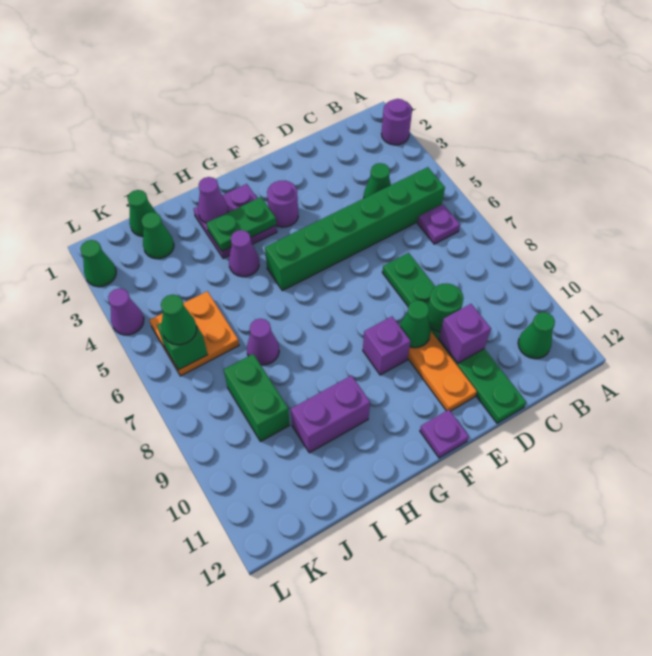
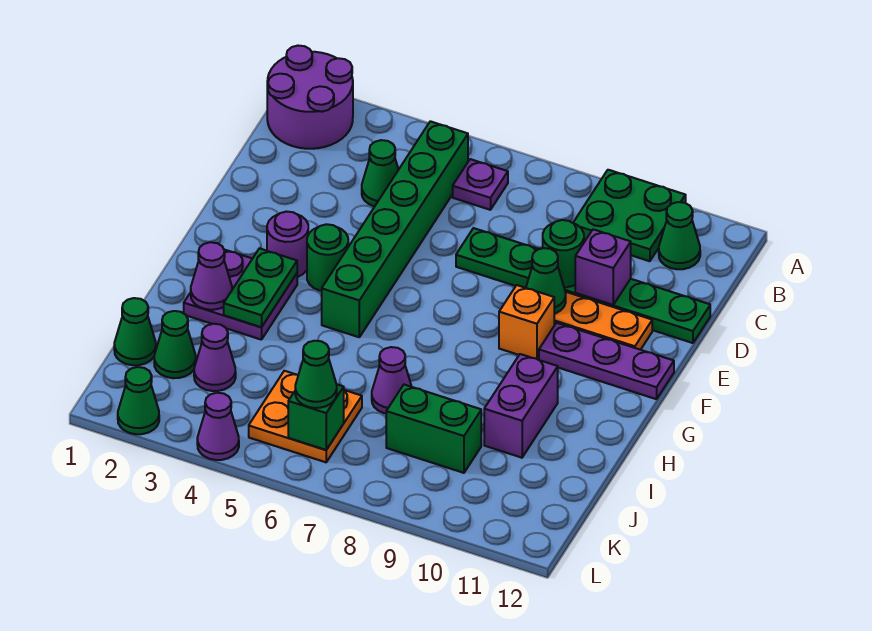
purple 1x1 round brick [381,99,412,145] -> purple 2x2 round brick [267,46,353,149]
none -> green 2x2 plate [573,170,686,261]
none -> green 1x1 round brick [307,224,348,291]
purple 1x1 brick [363,317,411,375] -> orange 1x1 brick [499,285,554,359]
purple 1x1 plate [420,410,469,458] -> purple 1x3 plate [539,323,674,399]
purple 1x1 cone [229,230,259,277] -> purple 1x1 cone moved to [194,324,236,391]

